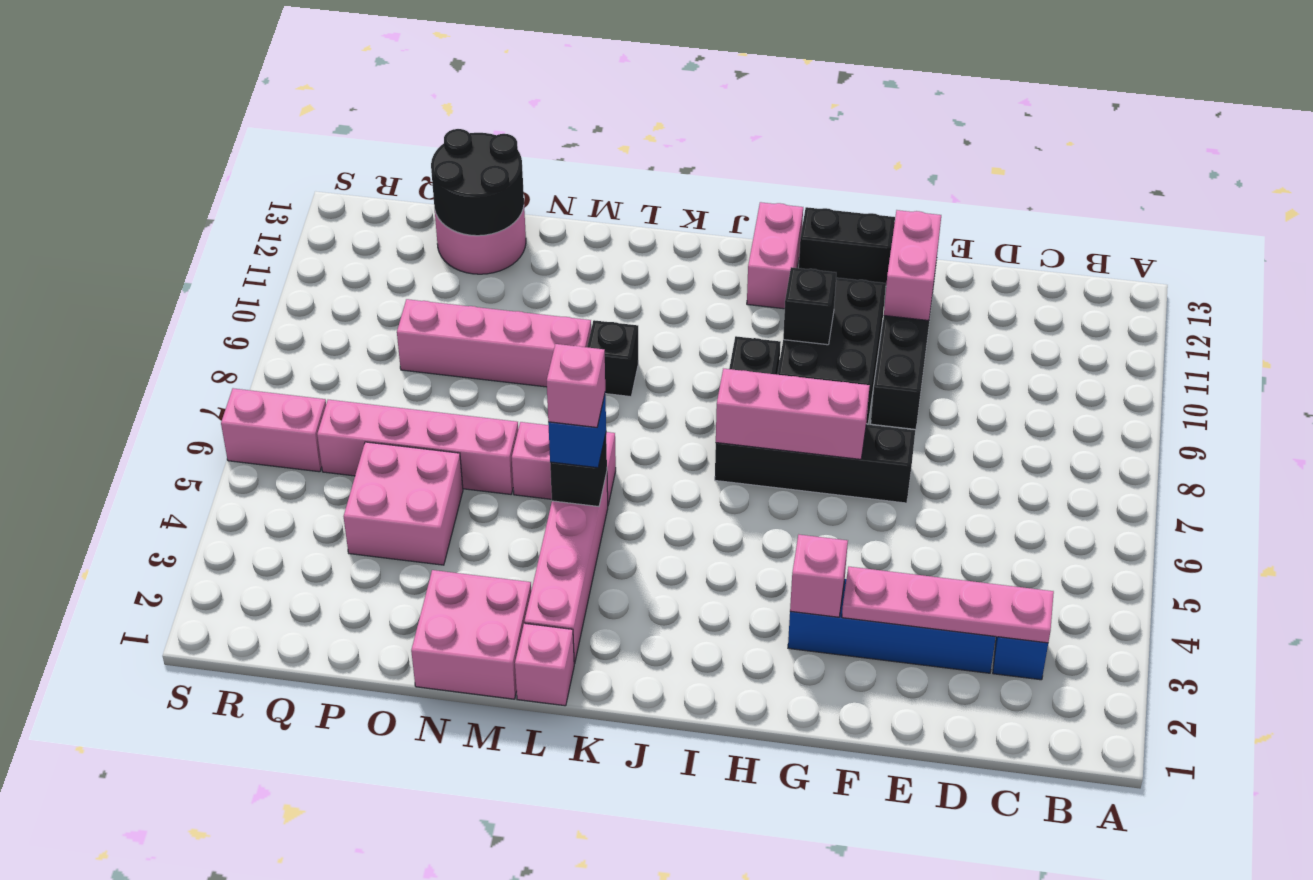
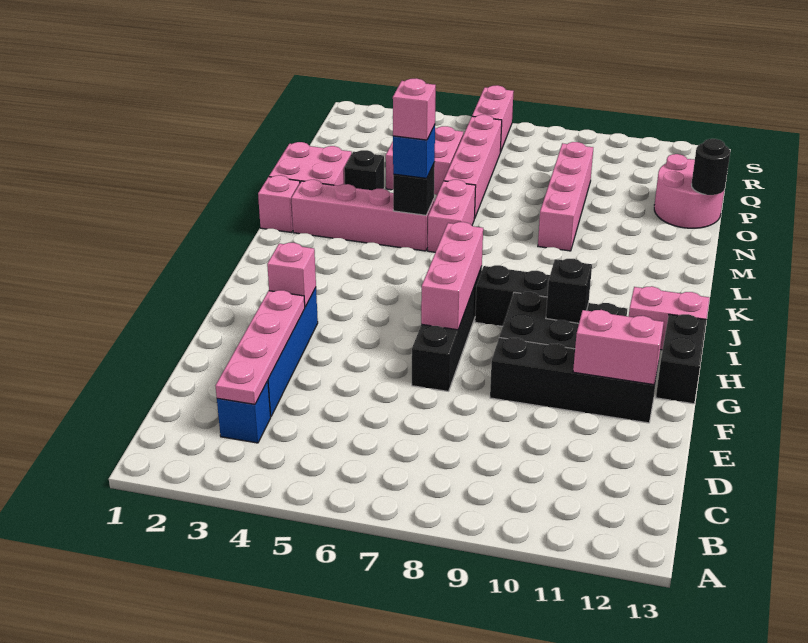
black 1x1 brick [587,320,638,397] -> black 1x1 brick moved to [344,150,384,190]
black 2x2 round brick [431,129,524,236] -> black 1x1 round brick [691,139,730,195]

